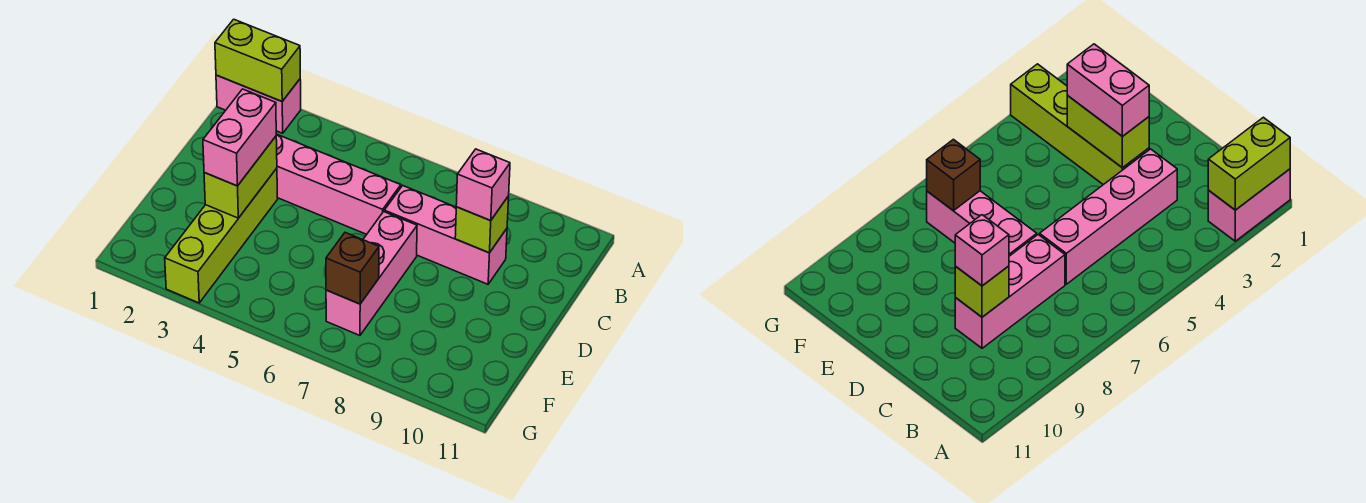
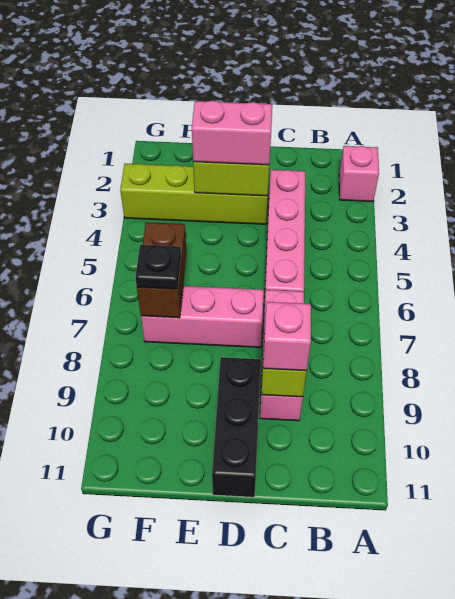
pink 1x2 brick [216,75,301,133] -> pink 1x1 brick [339,146,379,202]
lime 1x2 brick [215,19,300,101] -> none
none -> black 1x3 brick [212,357,261,497]
brown 1x1 brick [326,233,379,304] -> brown 1x2 brick [137,222,186,318]
none -> black 1x1 plate [135,245,181,289]

